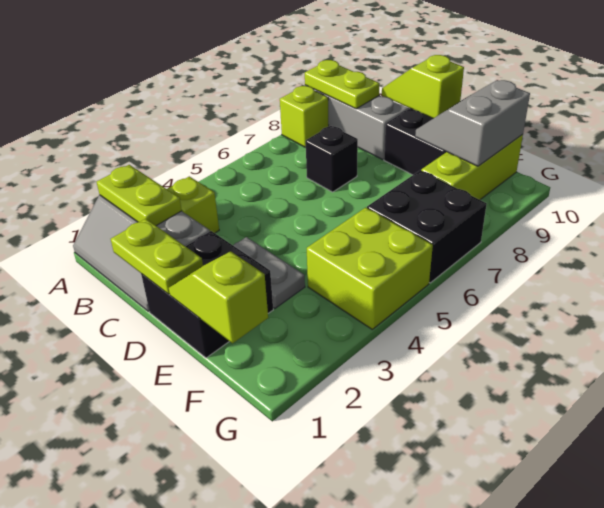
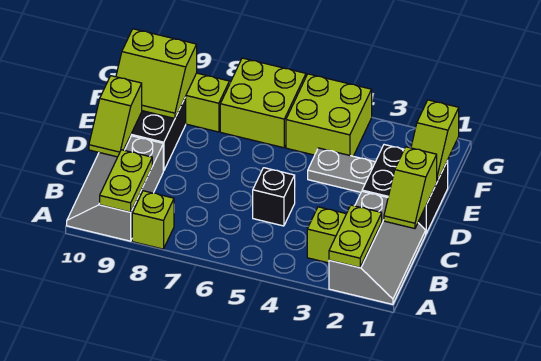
lime 1x2 plate [111,219,203,294] -> lime 1x2 slope [384,147,437,229]
black 1x1 brick [306,126,358,192] -> black 1x1 brick moved to [253,168,295,226]
grey 1x2 plate [233,237,305,308] -> grey 1x2 plate turned to [308,148,375,192]
grey 2x2 slope [415,80,530,166] -> lime 2x2 slope [116,29,197,118]
black 2x2 brick [367,170,487,283] -> lime 2x2 brick [220,58,306,148]

